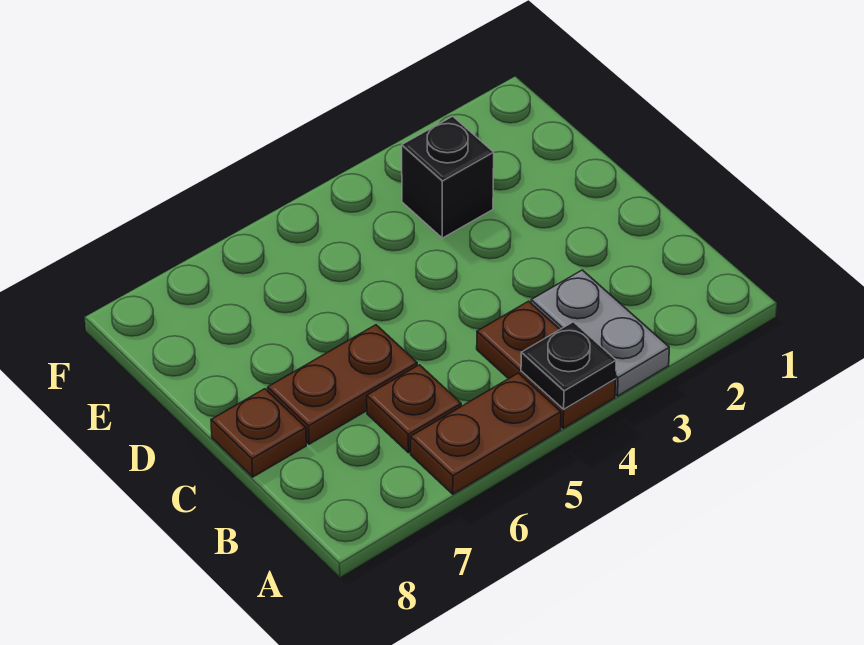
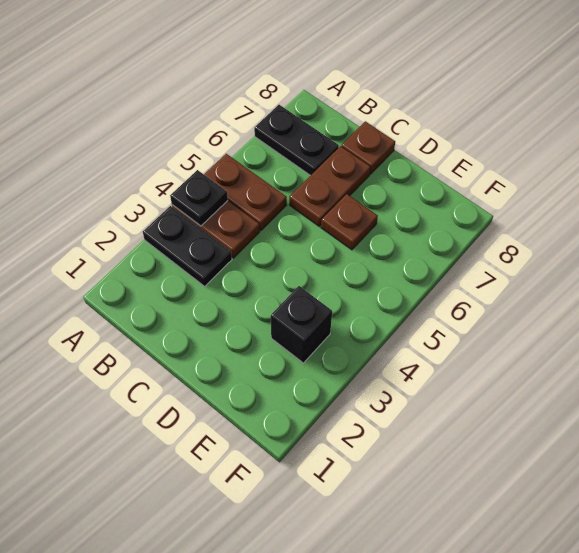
grey 1x2 plate [531,270,669,396] -> black 1x2 plate [143,206,232,286]
brown 1x2 plate [411,373,561,494] -> brown 1x2 plate turned to [204,154,287,230]
none -> black 1x2 plate [254,105,339,176]
brown 1x1 plate [367,365,461,453] -> brown 1x1 plate moved to [321,194,378,250]

